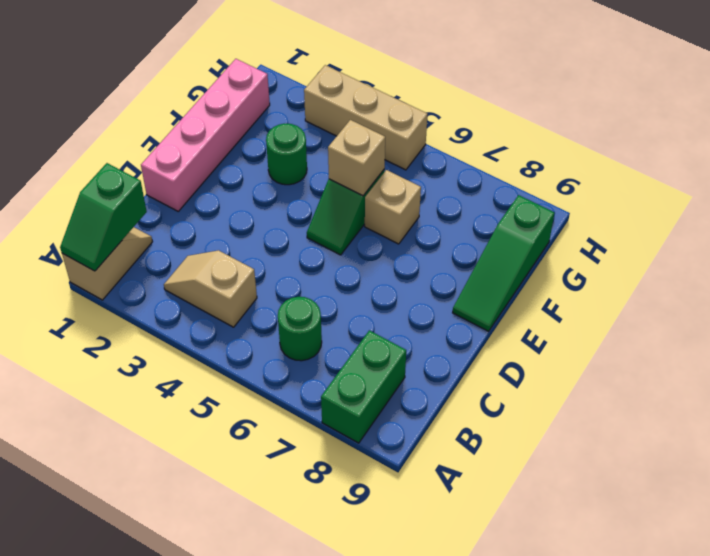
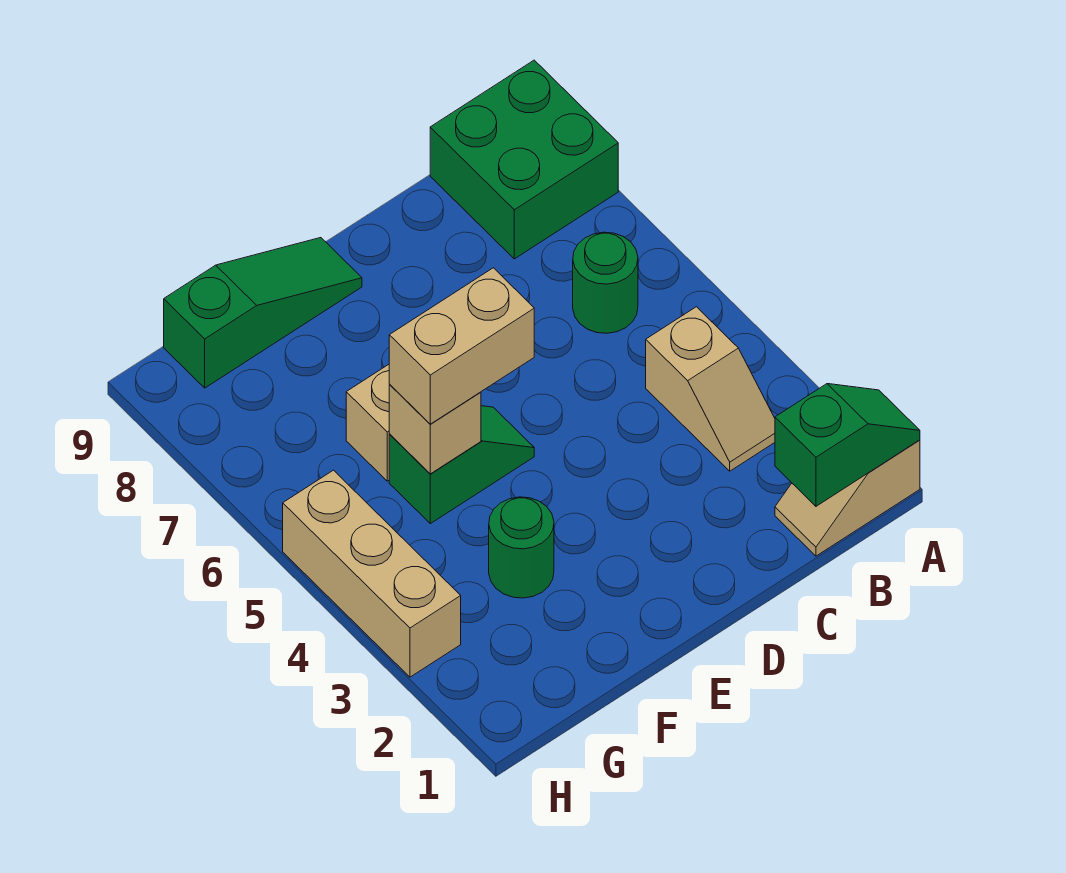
green 1x2 brick [321,330,406,443] -> green 2x2 brick [430,60,618,259]
pink 1x4 brick [141,59,270,211] -> none
none -> tan 1x2 brick [389,268,534,424]

